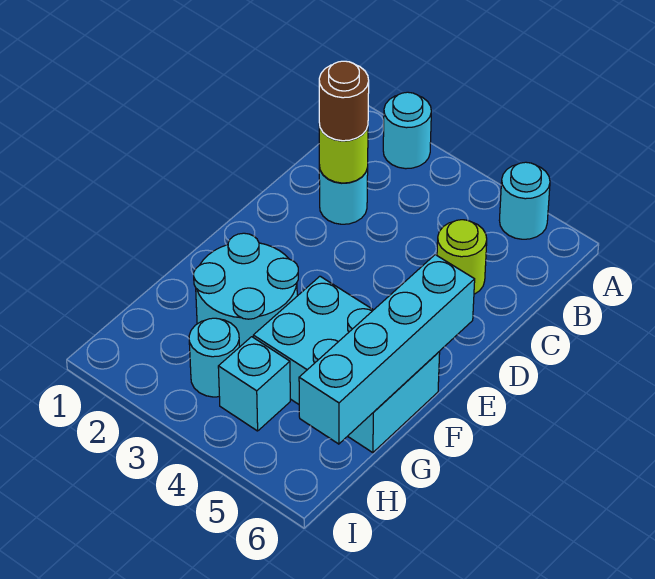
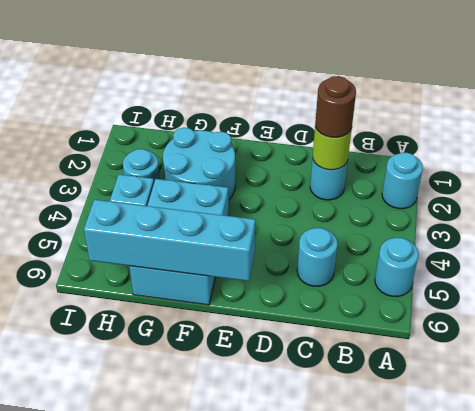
lime 1x1 round brick [437,220,487,294] -> cyan 1x1 round brick [297,228,338,286]

